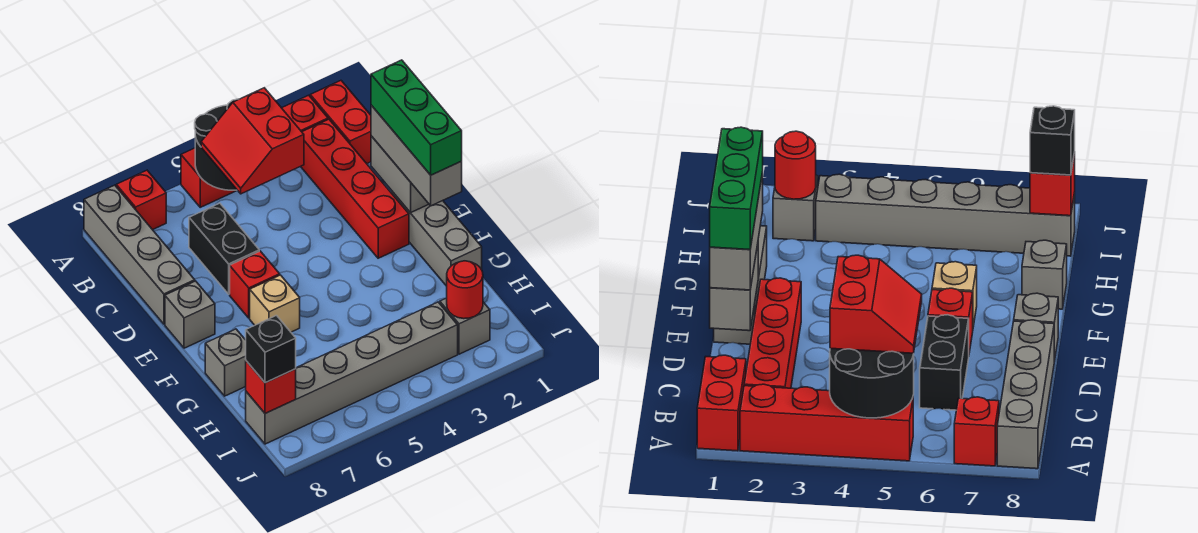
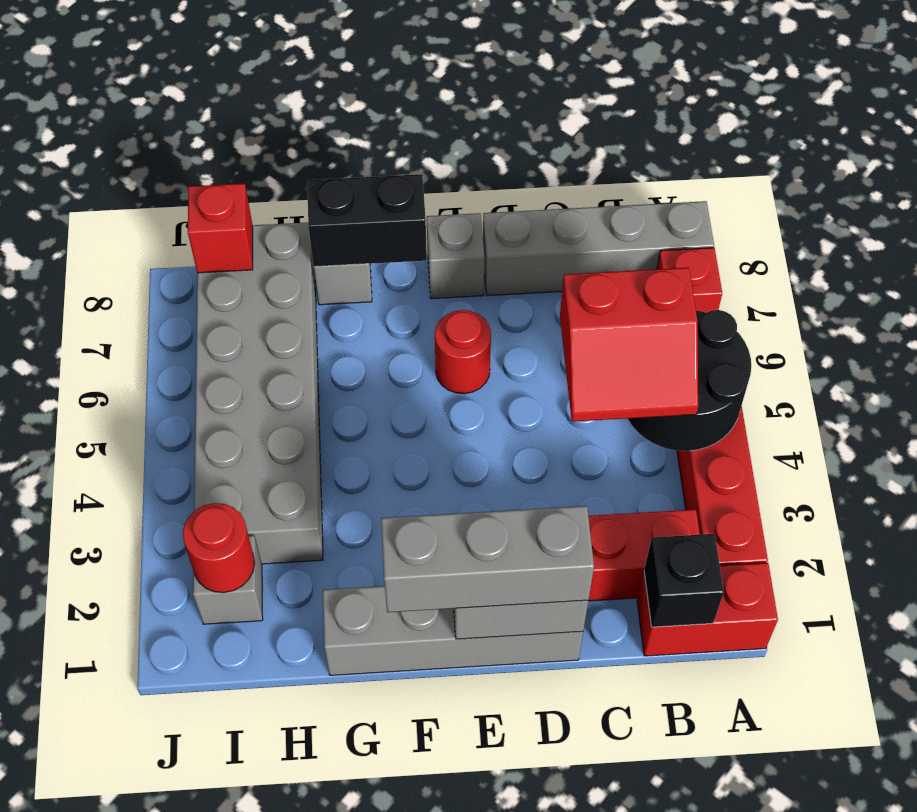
red 2x2 slope [201,88,304,194] -> red 2x2 slope turned to [560,268,698,422]
black 1x2 brick [189,203,259,294] -> black 1x2 brick moved to [307,174,427,267]
green 1x3 brick [371,60,462,175] -> none
grey 1x3 brick [391,191,482,286] -> grey 1x4 brick [323,586,583,675]
red 1x1 brick [230,251,280,318] -> red 1x1 round brick [435,310,491,394]
tan 1x1 brick [250,275,300,332] -> none
grey 1x6 brick [246,302,458,444] -> grey 2x6 brick [194,222,323,564]
black 1x1 brick [246,316,296,383] -> black 1x1 brick moved to [644,534,724,627]

